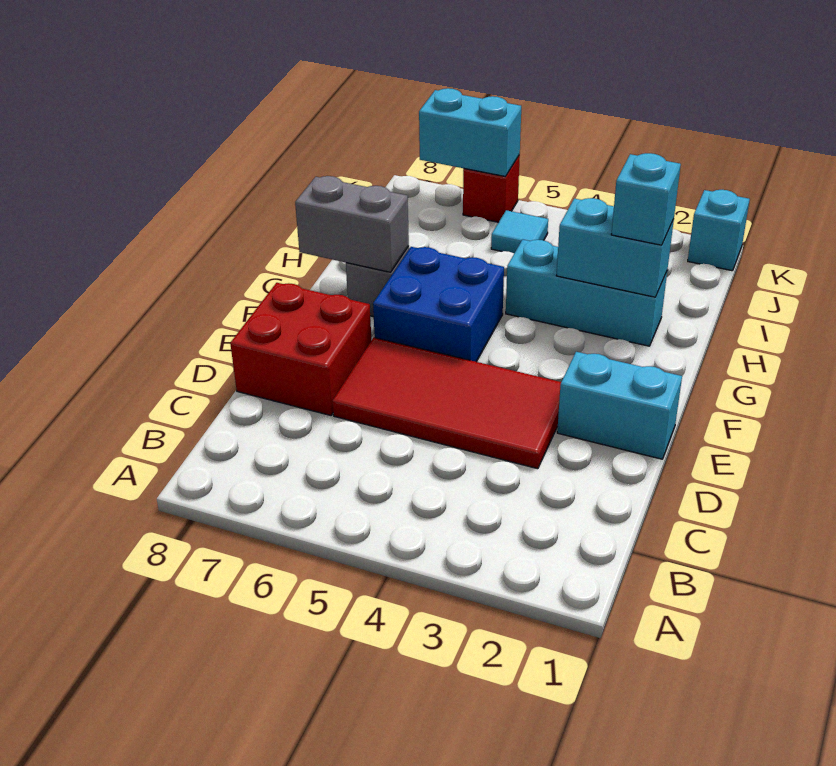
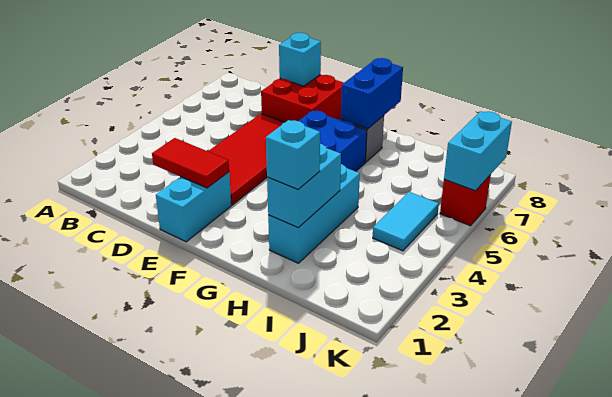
none -> red 1x2 tile [152,138,229,188]
grey 1x2 brick [295,176,409,272] -> blue 1x2 brick [341,58,403,129]
cyan 1x1 tile [491,210,548,253] -> cyan 1x2 tile [373,192,439,251]
cyan 1x1 brick [688,190,750,271] -> cyan 1x1 brick moved to [279,33,321,86]

